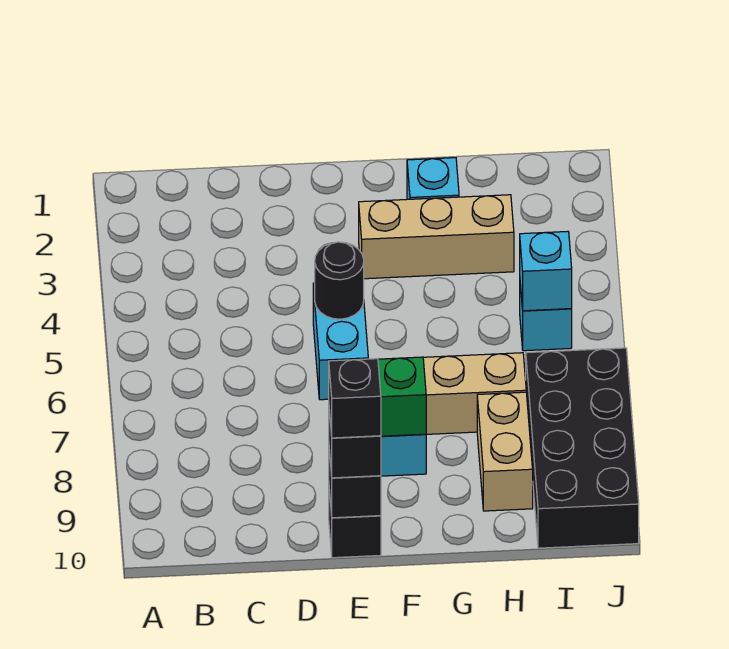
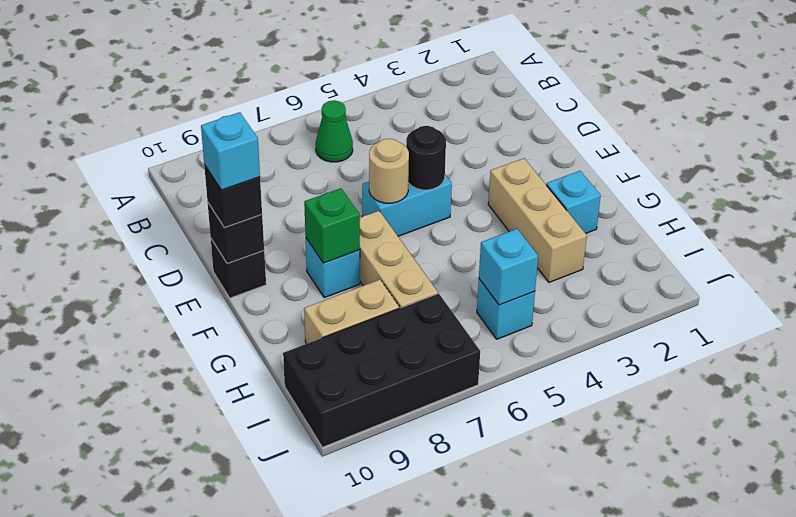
none -> green 1x1 cone [316,100,353,162]
none -> tan 1x1 round brick [369,139,409,203]
black 1x1 brick [329,359,381,438] -> cyan 1x1 brick [201,112,260,190]

